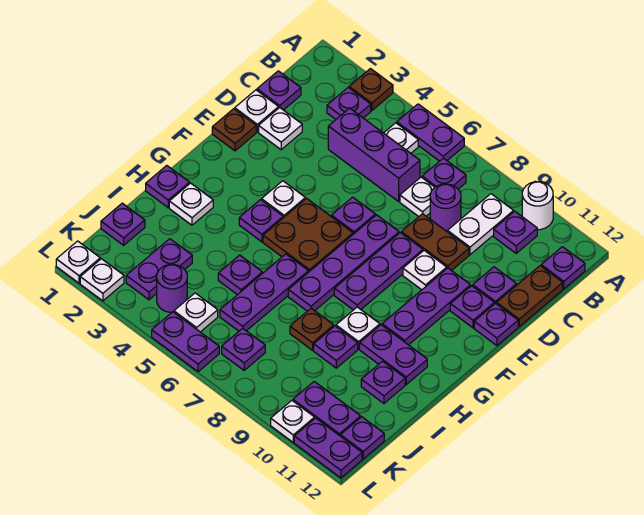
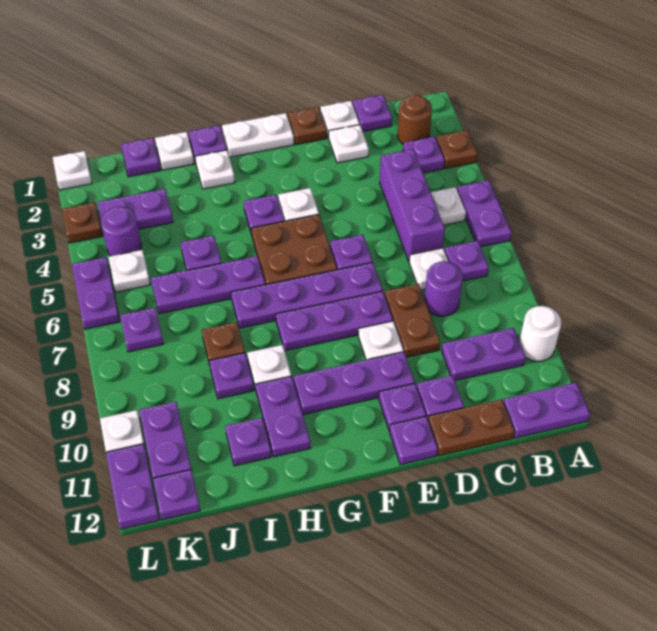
none -> brown 1x1 round brick [397,95,432,145]
white 1x2 plate [447,194,514,255] -> white 1x2 plate moved to [222,113,294,157]
purple 1x1 plate [494,211,537,253] -> purple 1x2 plate [442,328,526,381]
purple 1x1 plate [541,247,585,289] -> purple 1x2 plate [504,383,590,438]
white 1x1 plate [80,259,124,301] -> white 1x1 plate moved to [155,132,194,170]
none -> brown 1x1 plate [62,202,103,243]

